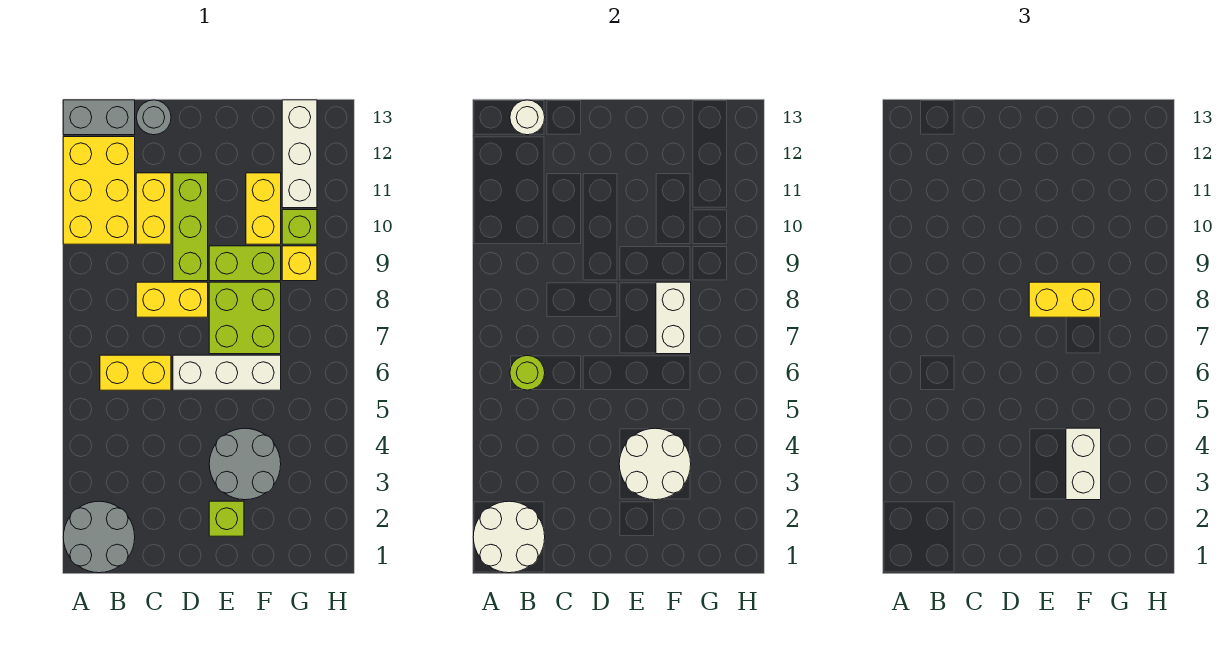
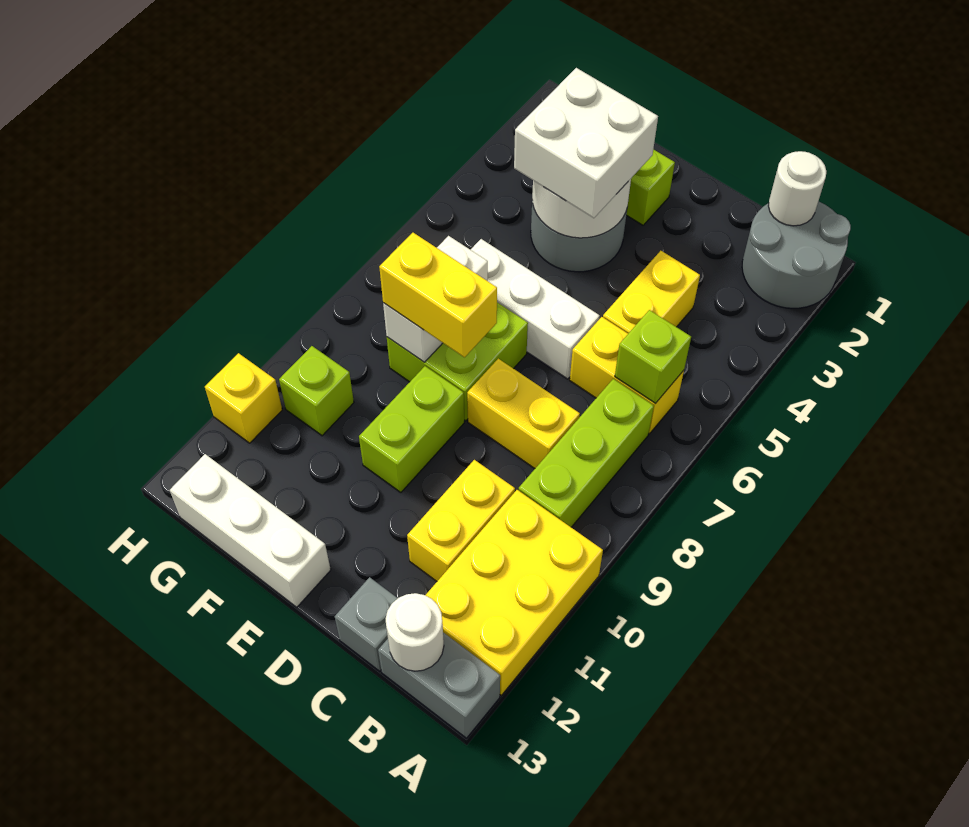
white 2x2 round brick [473,501,545,573] -> white 1x1 round brick [768,151,826,226]
lime 1x1 round brick [510,356,545,390] -> lime 1x1 brick [615,310,691,404]
grey 1x1 round brick [136,100,171,135] -> grey 1x1 brick [335,577,398,671]
lime 1x3 brick [173,173,208,281] -> lime 1x3 brick moved to [519,379,654,527]
lime 1x2 brick [209,246,281,281] -> lime 1x2 brick turned to [359,366,464,492]
white 1x2 brick [1066,428,1101,500] -> white 2x2 brick [514,68,658,218]
yellow 1x2 brick [246,173,281,244] -> yellow 1x2 brick moved to [603,251,700,333]
yellow 1x1 brick [282,246,317,281] -> yellow 1x1 brick moved to [205,353,282,443]
white 1x3 brick [282,100,317,208] -> white 1x3 brick turned to [170,454,331,607]

